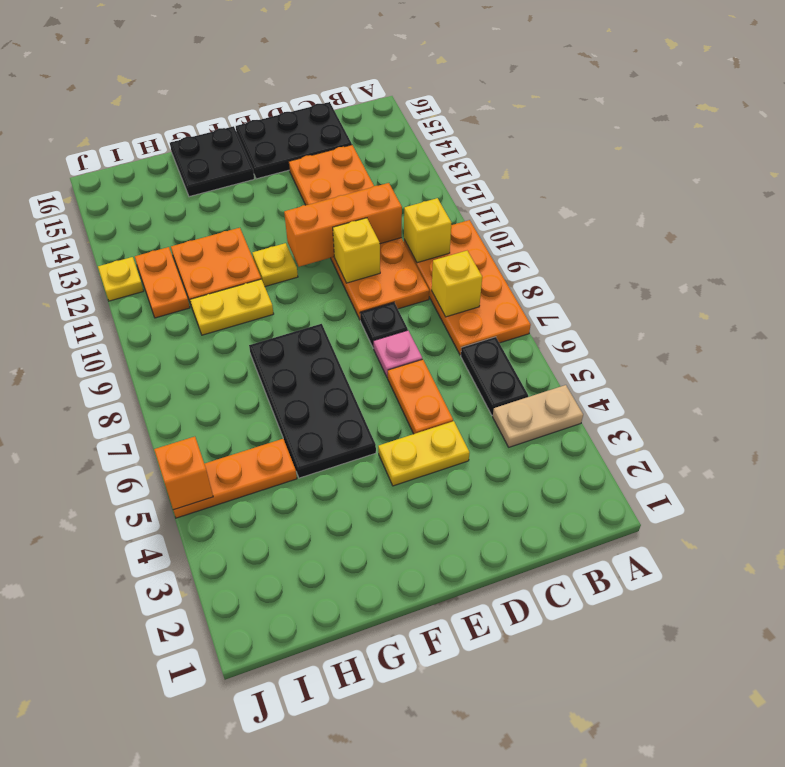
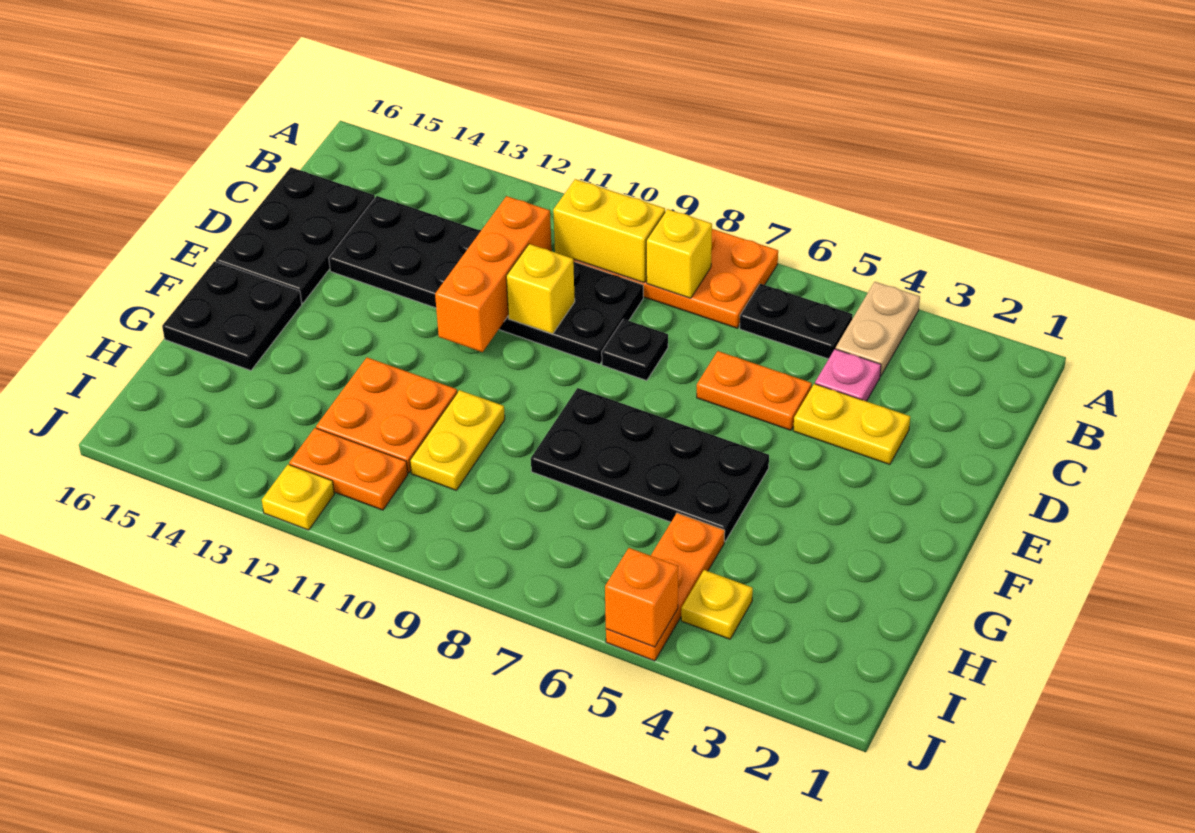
yellow 1x1 brick [404,198,451,263] -> yellow 1x2 brick [553,179,665,283]
orange 2x6 plate [289,145,429,319] -> black 2x6 plate [329,196,643,364]
yellow 1x2 plate [378,421,470,486] -> yellow 1x2 plate turned to [793,384,910,464]
pink 1x1 plate [374,330,422,378] -> pink 1x1 plate moved to [815,349,881,401]
yellow 1x1 plate [253,243,298,286] -> yellow 1x1 plate moved to [681,570,753,639]

